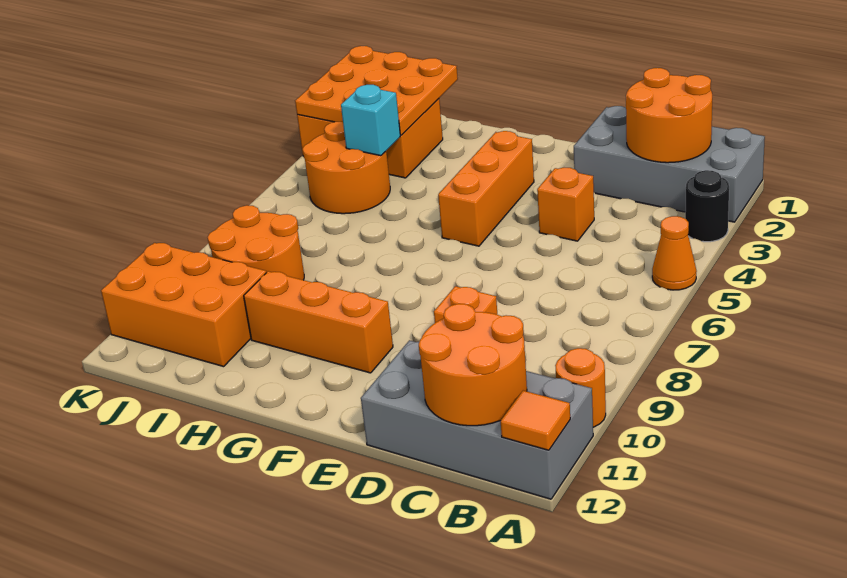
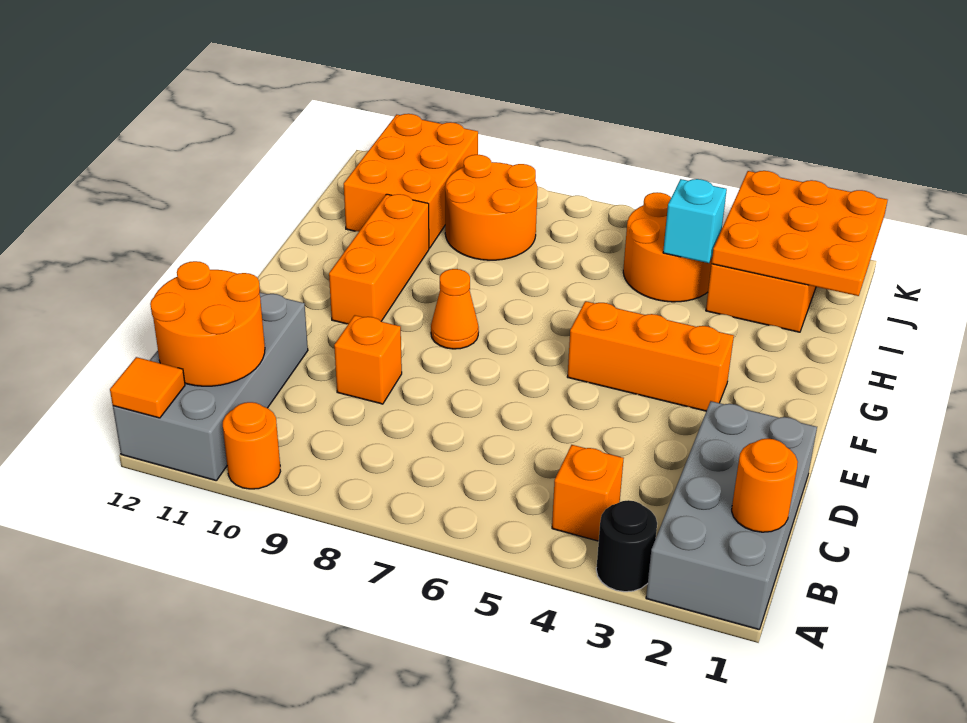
orange 1x1 cone [652,216,697,290] -> orange 1x1 cone moved to [431,269,479,349]
orange 2x2 round brick [626,68,712,163] -> orange 1x1 round brick [732,438,798,532]
orange 1x1 brick [537,168,594,241] -> orange 1x1 brick moved to [552,445,624,541]

